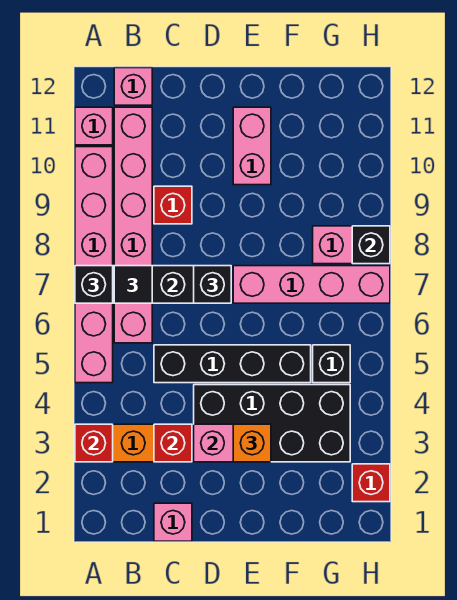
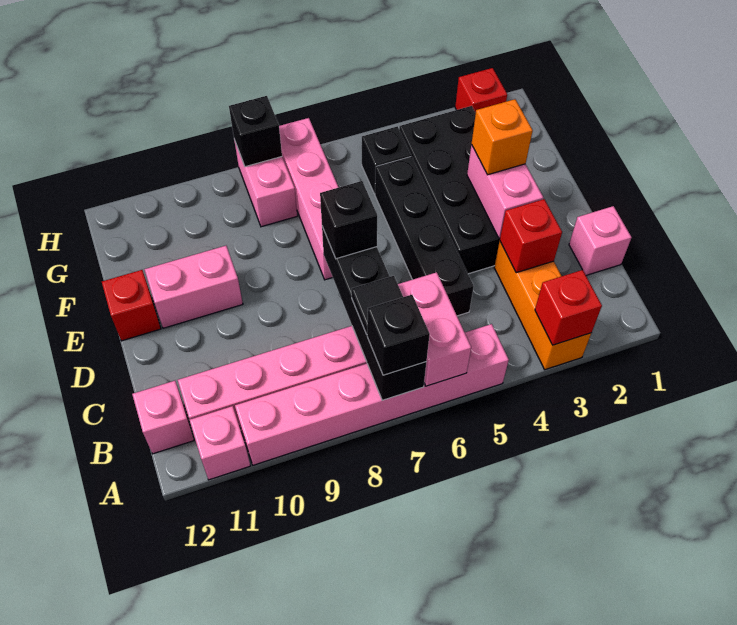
none -> pink 1x2 brick [398,272,471,386]
red 1x1 brick [154,186,192,224] -> red 1x1 brick moved to [102,270,161,341]

